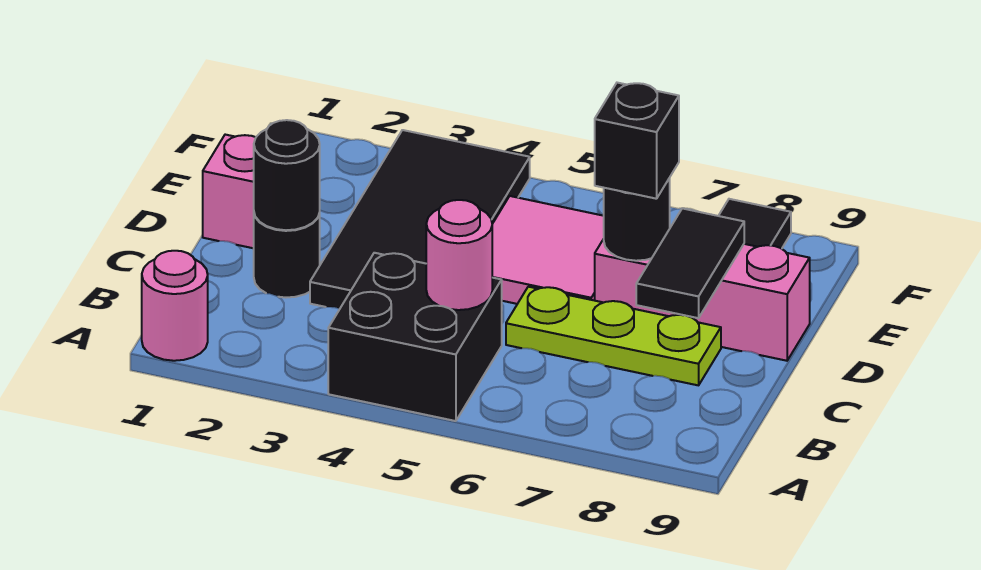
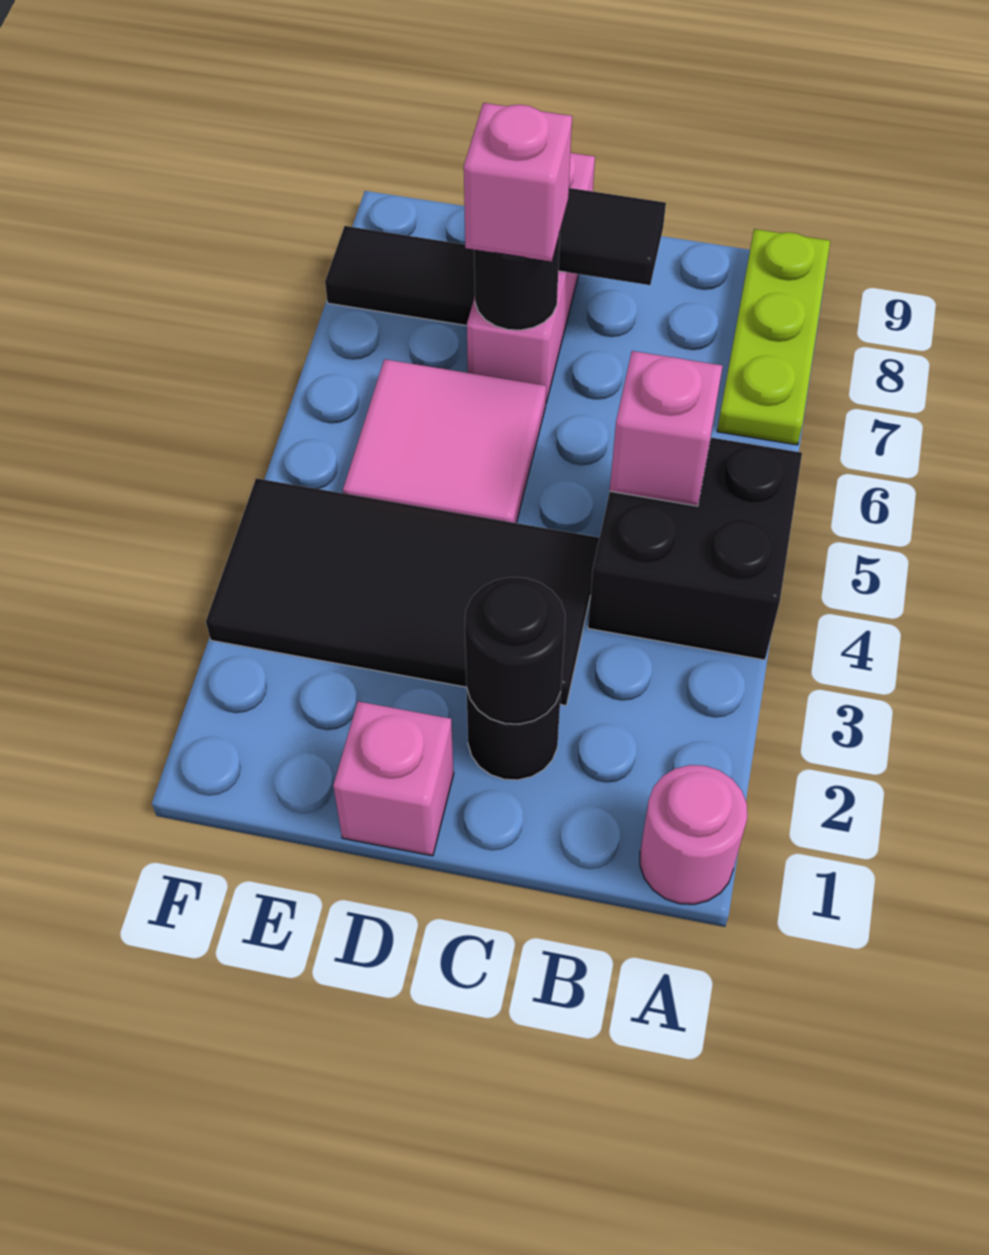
pink 1x1 round brick [426,200,492,310] -> pink 1x1 brick [610,351,723,506]
lime 1x3 plate [506,287,721,385] -> lime 1x3 plate moved to [717,229,830,445]
black 1x1 brick [595,83,679,199] -> pink 1x1 brick [464,103,572,262]

